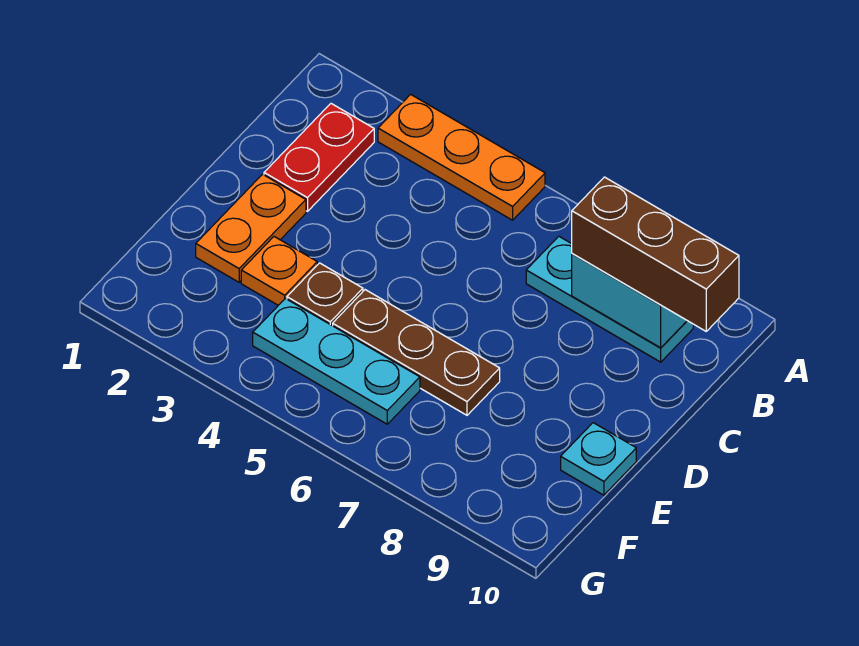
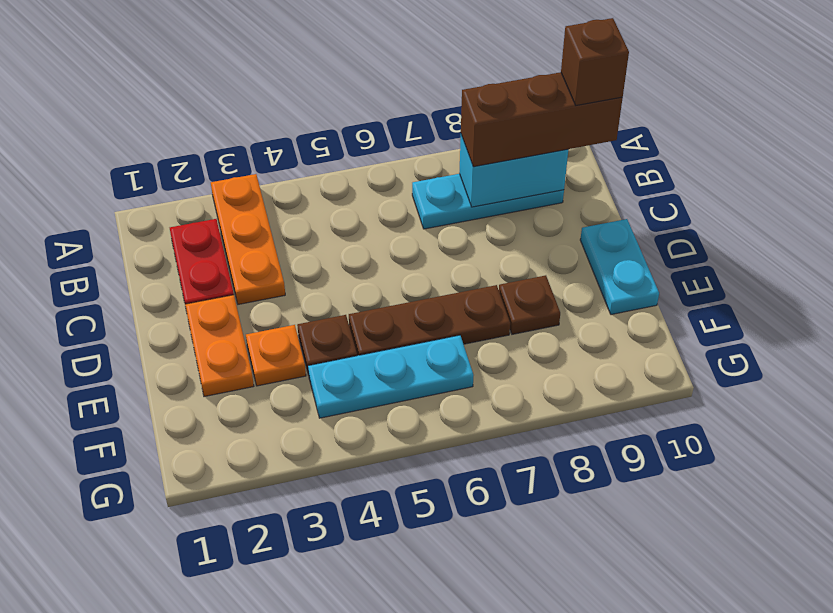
orange 1x3 plate [378,94,545,220] -> orange 1x3 plate turned to [211,174,285,304]
none -> brown 1x1 brick [561,18,629,105]
none -> brown 1x1 plate [499,275,560,334]
cyan 1x1 plate [561,423,636,495] -> cyan 1x2 plate [580,219,659,315]

